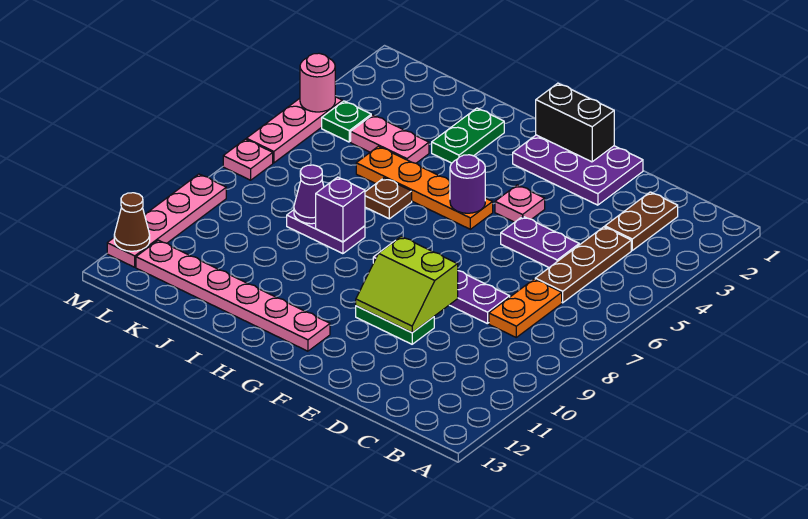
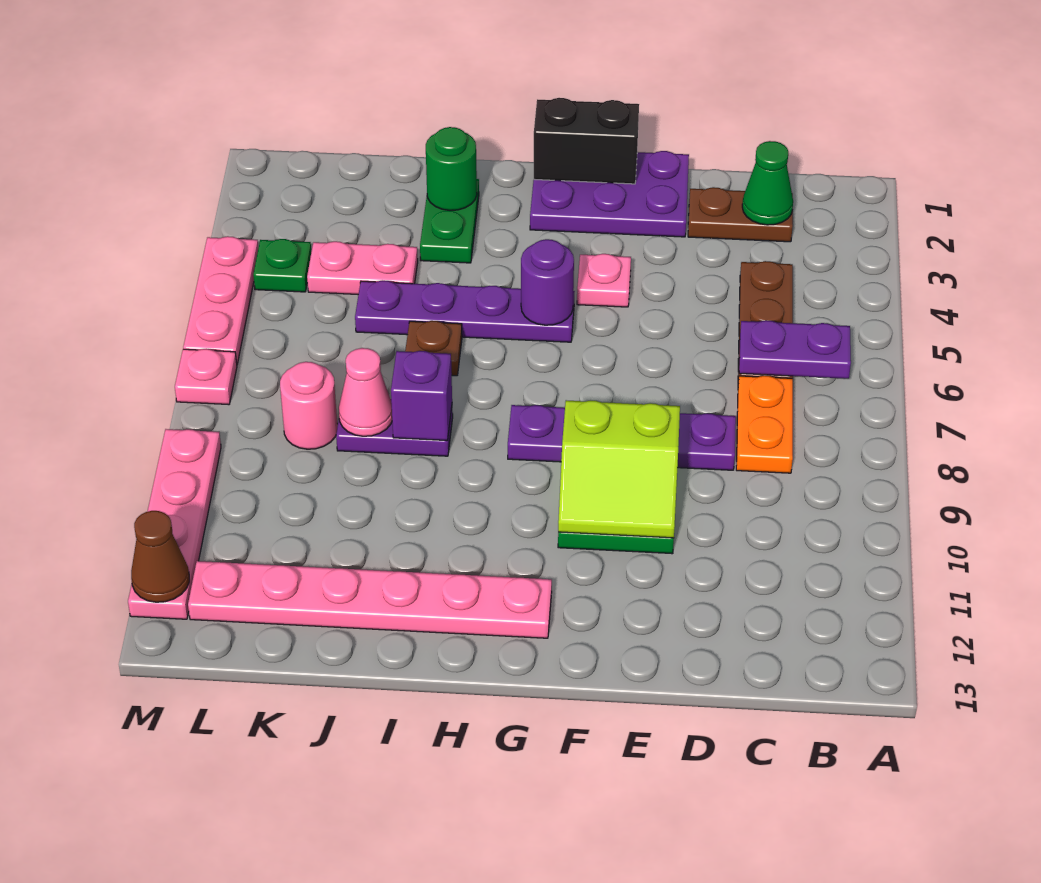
brown 1x2 plate [605,192,678,250] -> brown 1x2 plate turned to [688,187,793,242]
none -> green 1x1 cone [742,141,793,225]
purple 1x2 plate [501,216,579,267] -> purple 1x2 plate moved to [739,320,851,379]
orange 1x4 plate [356,146,493,229] -> purple 1x4 plate [355,280,575,342]
none -> green 1x1 round brick [426,127,477,211]
purple 1x1 cone [294,165,324,224] -> pink 1x1 cone [339,348,392,436]
pink 1x1 round brick [300,53,335,112] -> pink 1x1 round brick moved to [280,362,337,449]

